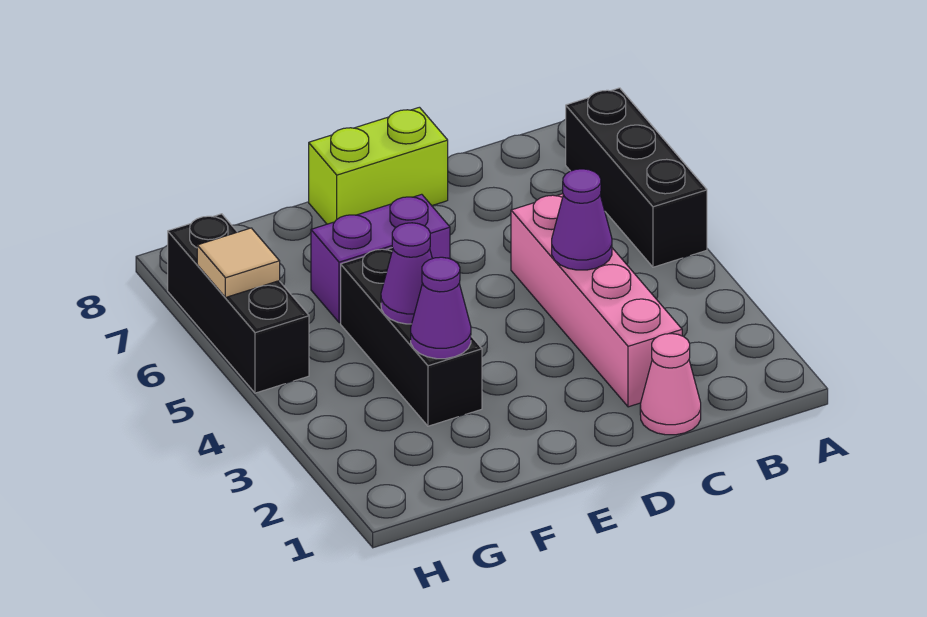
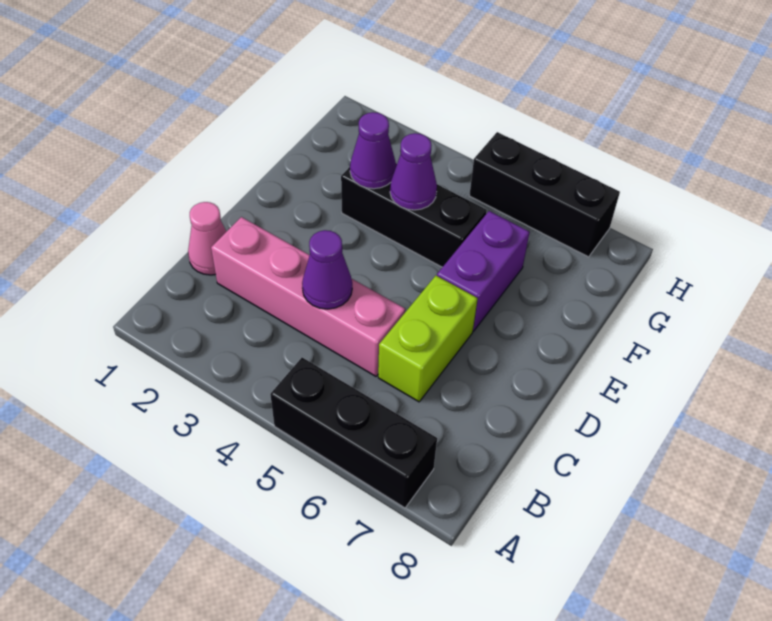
lime 1x2 brick [309,107,448,224] -> lime 1x2 brick moved to [378,276,478,402]
tan 1x1 tile [197,228,280,298] -> none

